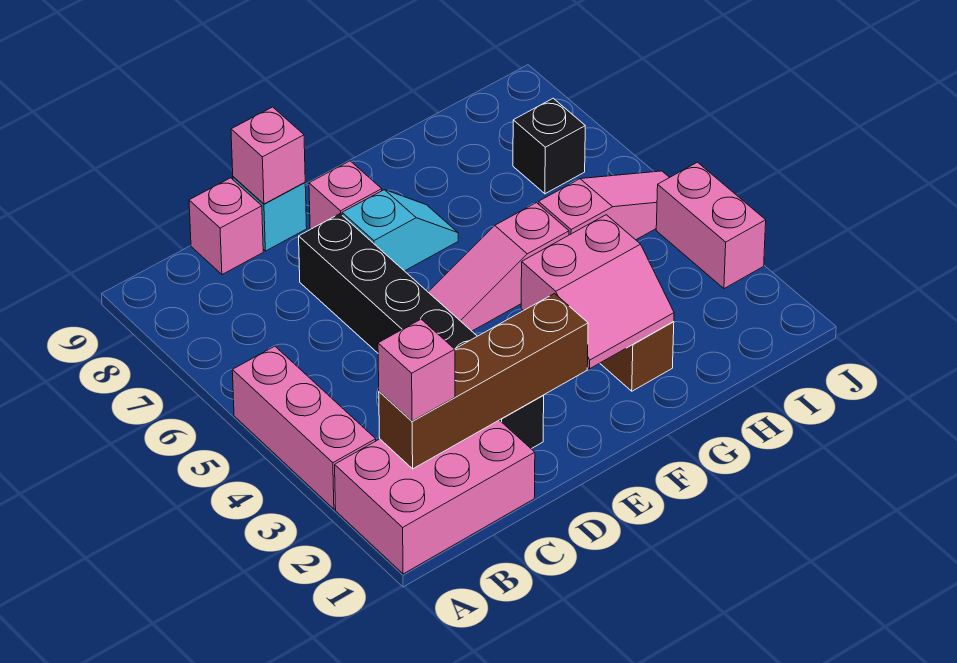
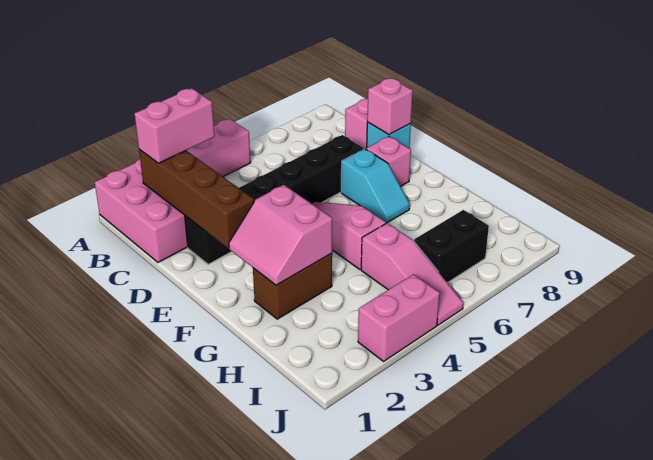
pink 1x1 brick [378,319,455,421] -> pink 1x2 brick [135,88,215,163]
black 1x1 brick [513,98,585,194] -> black 1x2 brick [414,210,489,283]

